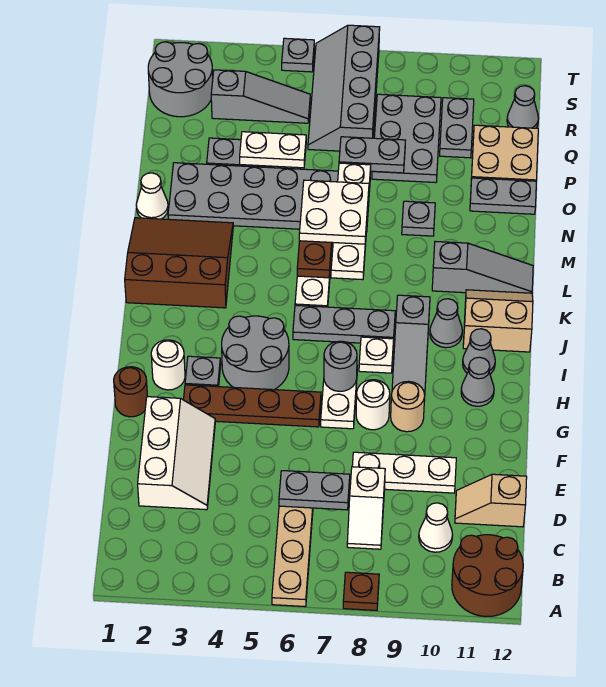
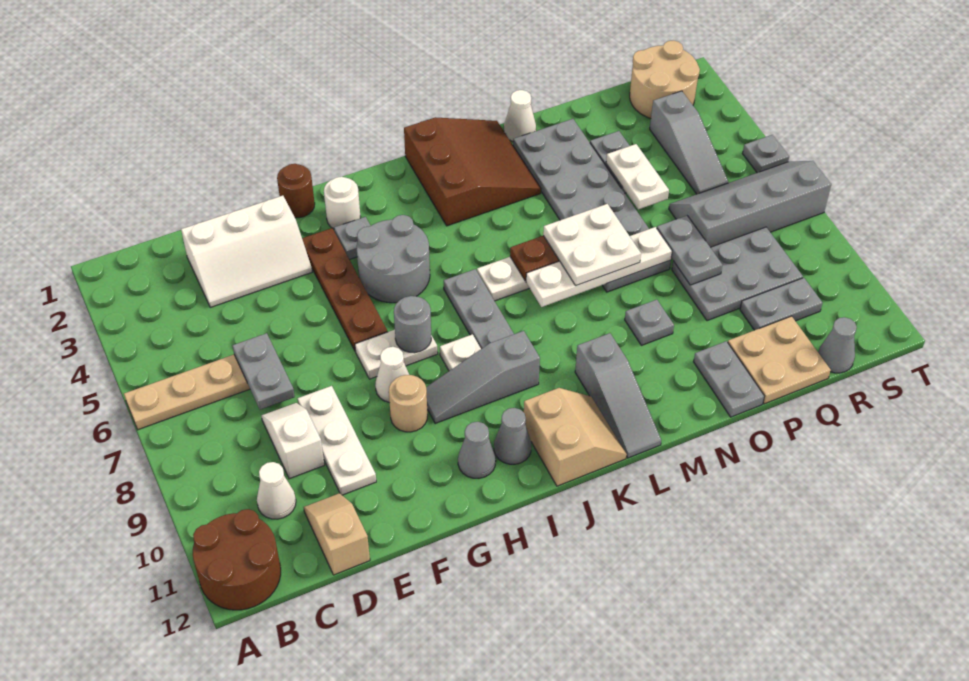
brown 1x1 plate [343,572,379,610] -> none
white 1x2 slope [347,467,385,549] -> white 1x2 slope turned to [261,403,324,479]
white 1x1 round brick [356,380,390,430] -> white 1x1 cone [375,347,409,403]
grey 1x1 cone [430,299,462,348] -> none
grey 2x2 round brick [148,42,213,117] -> tan 2x2 round brick [630,41,700,118]

